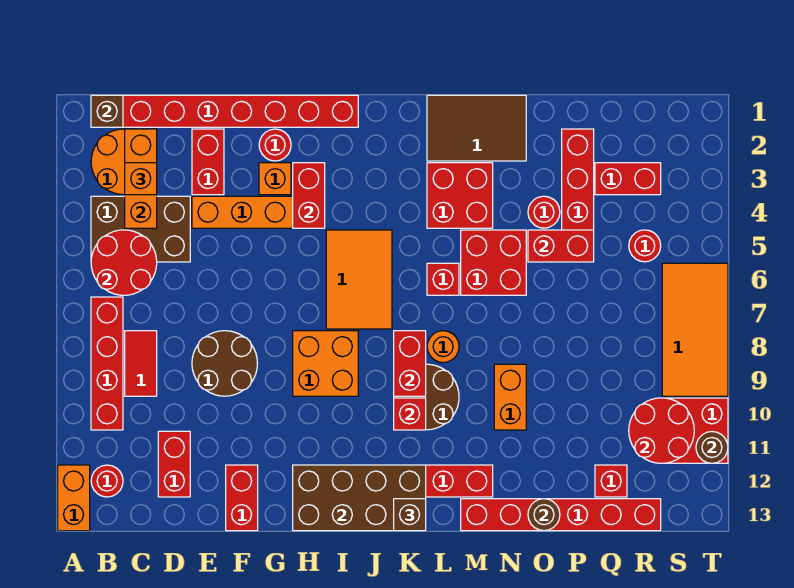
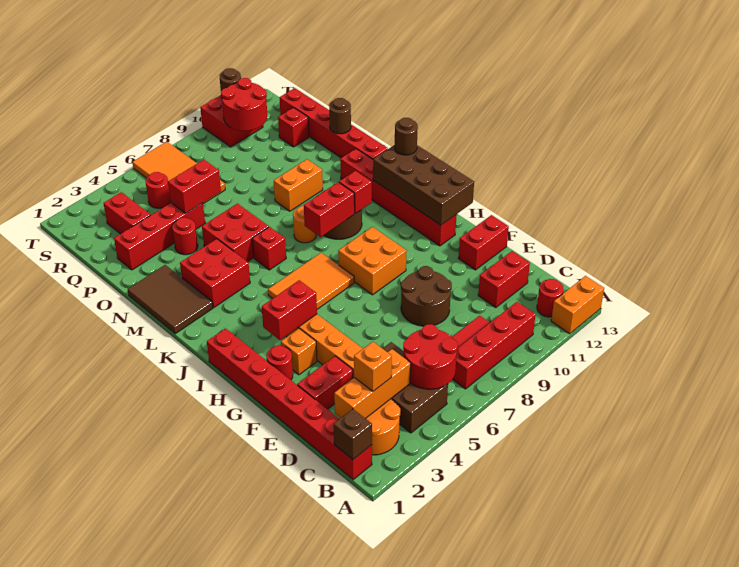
brown 1x1 brick [394,499,426,531] -> brown 1x1 round brick [395,118,418,155]
red 1x2 brick [528,230,594,262] -> red 1x2 brick turned to [168,160,221,214]
orange 2x4 tile [662,263,728,396] -> orange 2x4 tile turned to [132,142,225,204]

